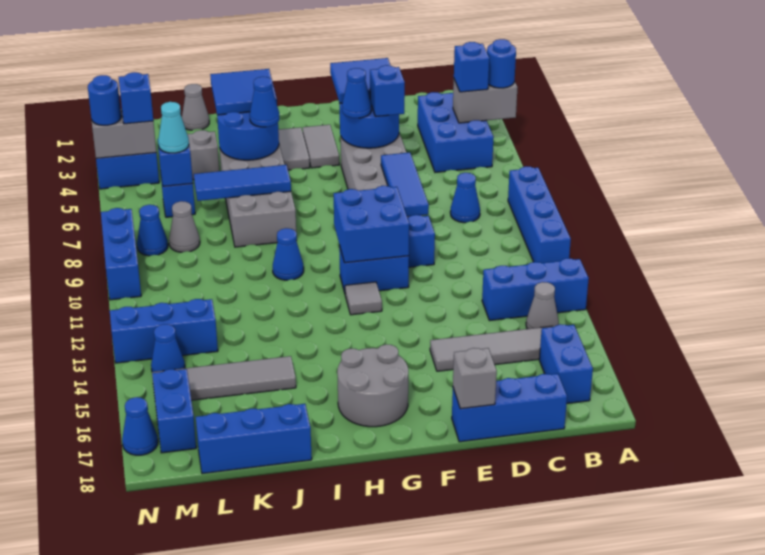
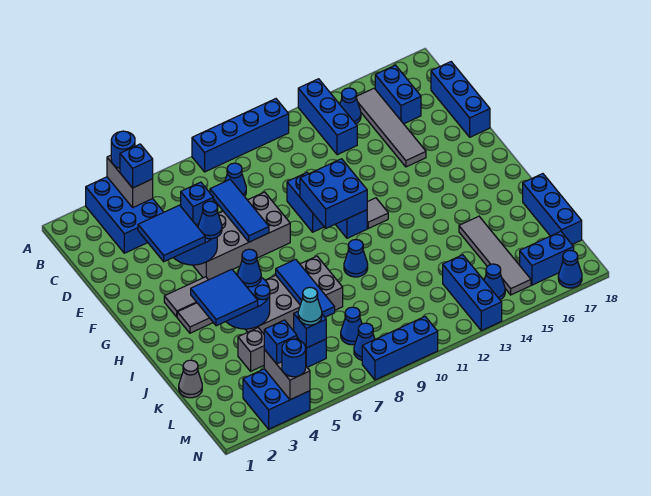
blue 2x3 brick [418,92,494,172] -> blue 2x3 brick turned to [86,177,164,253]
grey 1x1 cone [526,282,559,329] -> blue 1x1 cone [340,88,361,124]
blue 1x2 brick [539,324,593,404] -> blue 1x2 brick turned to [375,65,421,124]
blue 1x3 tile [381,153,429,217] -> blue 1x3 tile turned to [210,180,269,242]
grey 1x1 brick [453,348,497,409] -> none
grey 2x2 round brick [337,344,408,427] -> none
grey 1x1 cone [169,201,200,252] -> blue 1x1 cone [341,307,362,345]

